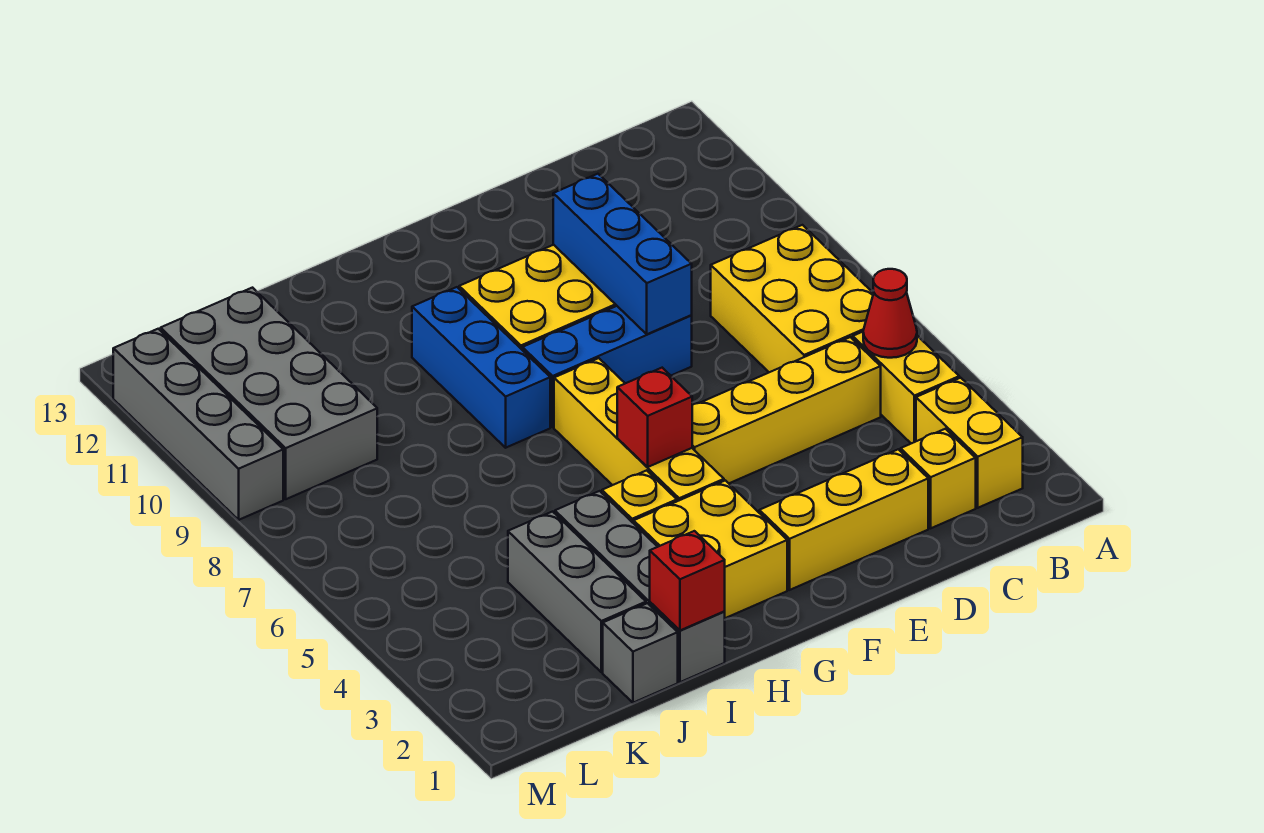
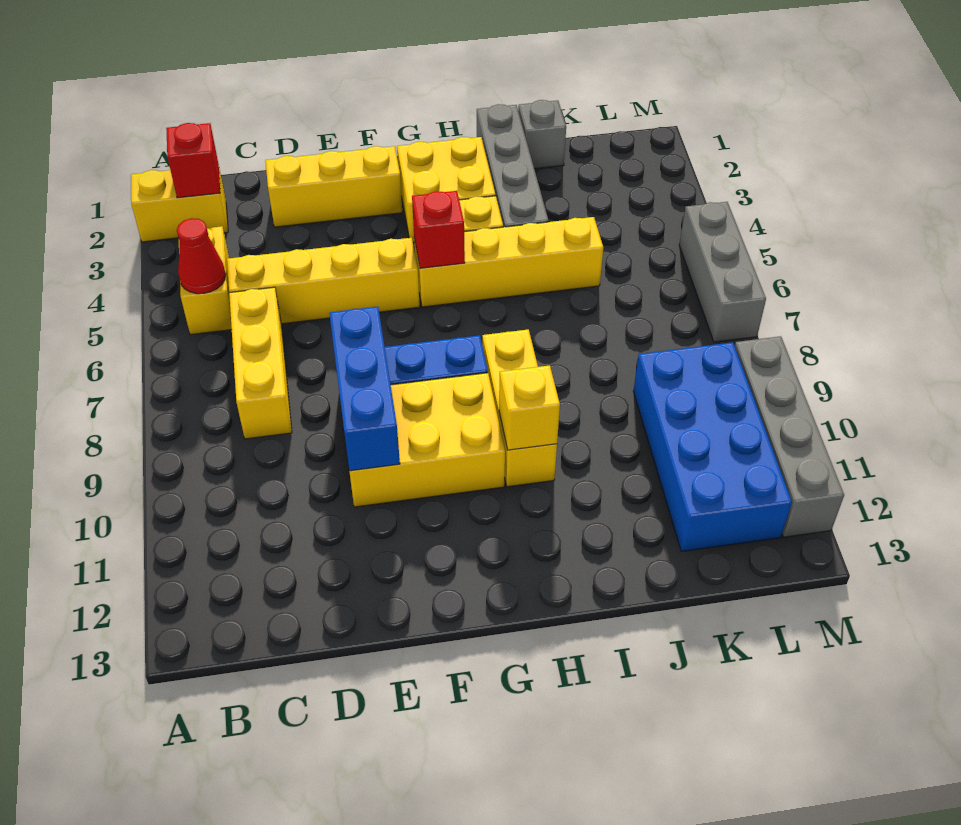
yellow 1x2 brick [916,378,1023,508] -> yellow 1x2 brick turned to [131,169,228,242]
yellow 2x3 brick [711,225,874,372] -> yellow 1x3 brick [229,287,292,439]
yellow 1x1 brick [901,429,976,528] -> yellow 1x1 brick moved to [499,365,560,450]
yellow 1x4 brick [554,358,724,501] -> yellow 1x4 brick turned to [414,217,603,307]
blue 1x3 brick [412,287,550,448] -> yellow 1x3 brick [482,329,557,487]
red 1x1 brick [650,531,725,630] -> red 1x1 brick moved to [166,123,220,198]
grey 1x3 brick [508,512,646,672] -> grey 1x3 brick moved to [679,202,766,342]
grey 2x4 brick [161,288,377,499] -> blue 2x4 brick [633,342,792,551]

